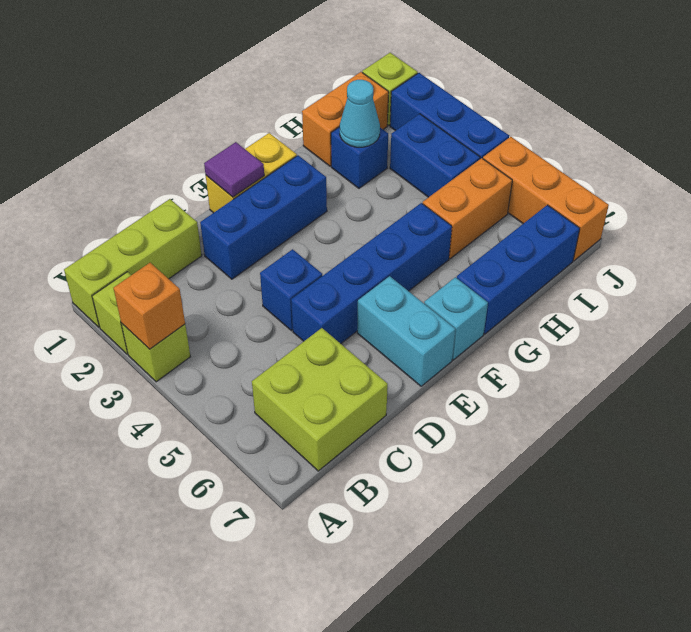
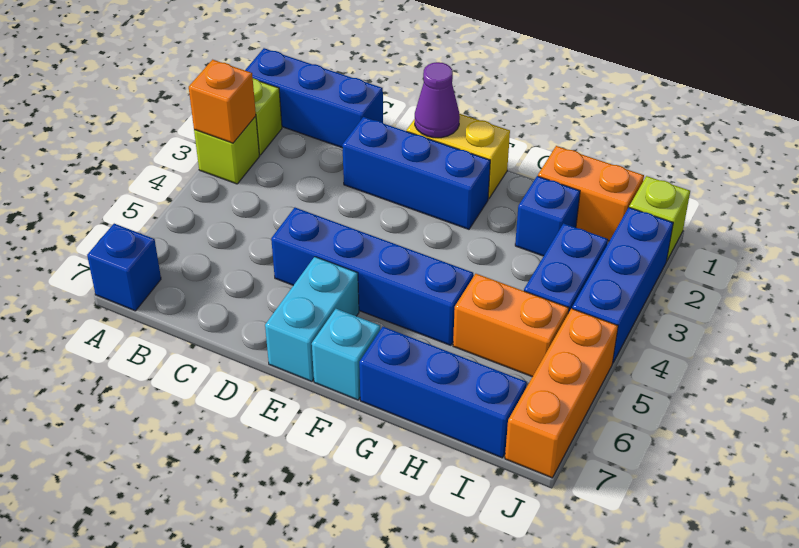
lime 1x3 brick [64,199,202,327] -> blue 1x3 brick [245,48,383,148]
lime 2x2 brick [252,328,388,471] -> none
blue 1x1 brick [260,249,322,331] -> blue 1x1 brick moved to [87,224,161,311]
purple 1x1 tile [204,142,264,197] -> purple 1x1 cone [415,62,460,138]
cyan 1x1 cone [340,80,380,147] -> none

